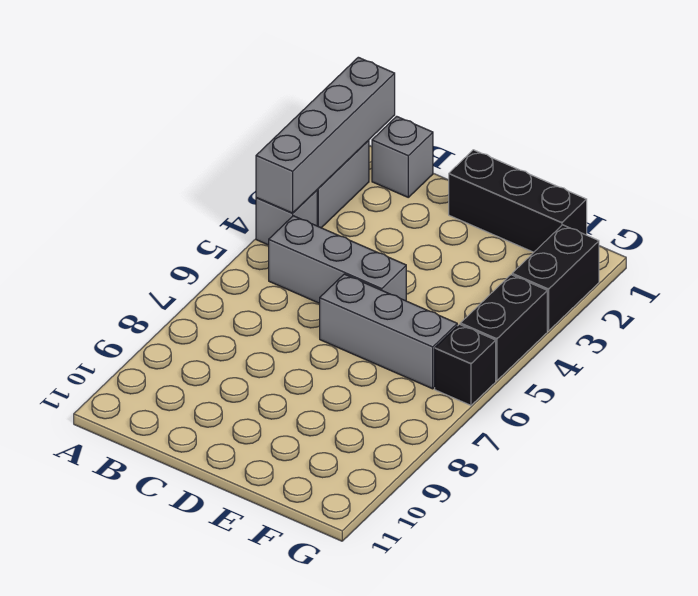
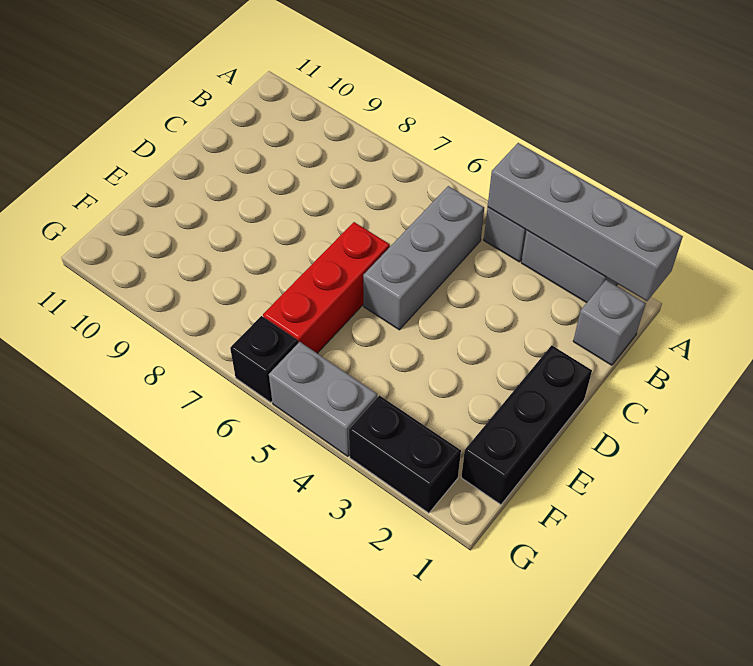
grey 1x3 brick [320,274,457,389] -> red 1x3 brick [263,222,390,353]
black 1x2 brick [460,275,547,381] -> grey 1x2 brick [269,342,377,456]

